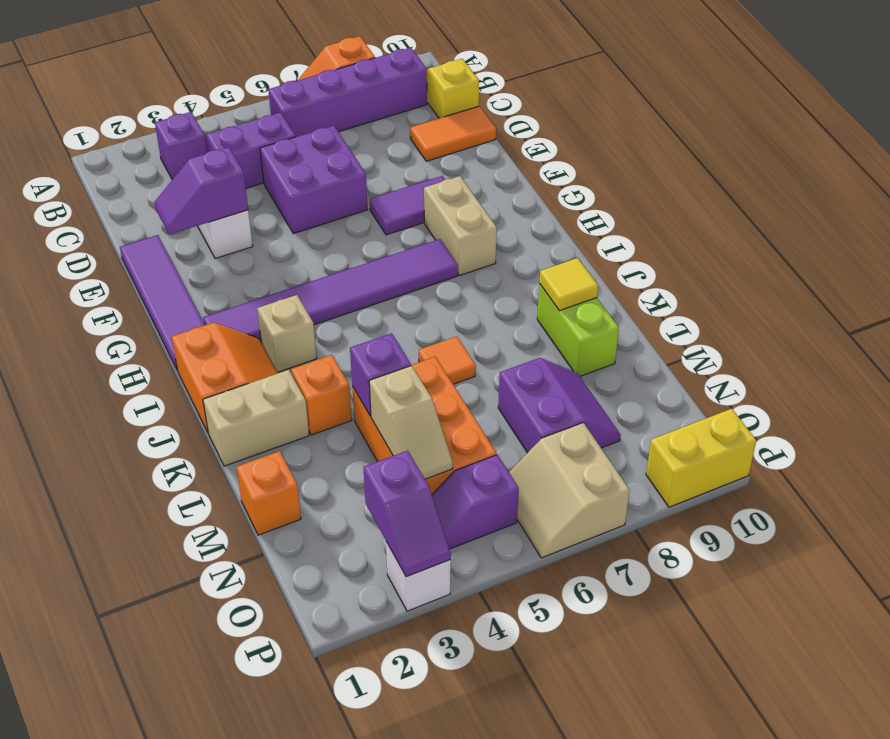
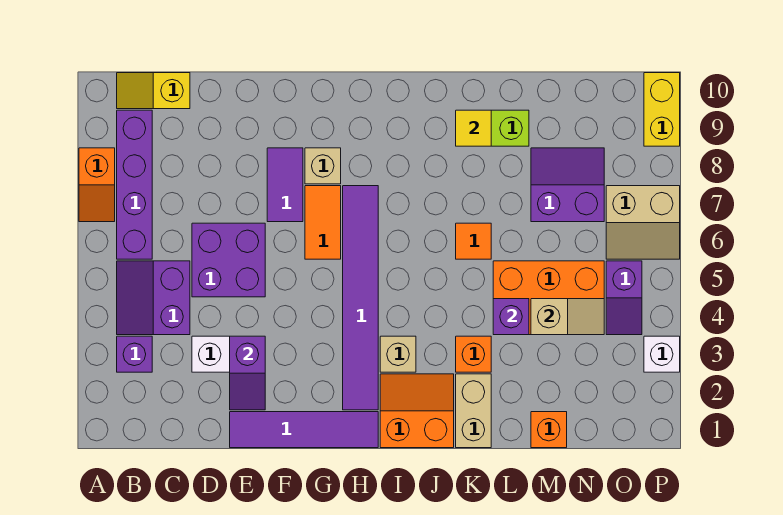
orange 1x2 tile [410,106,496,161] -> orange 1x2 tile moved to [305,186,341,259]
tan 1x2 brick [424,176,497,276] -> tan 1x1 brick [305,148,341,184]
purple 1x2 slope [363,451,451,577] -> none

